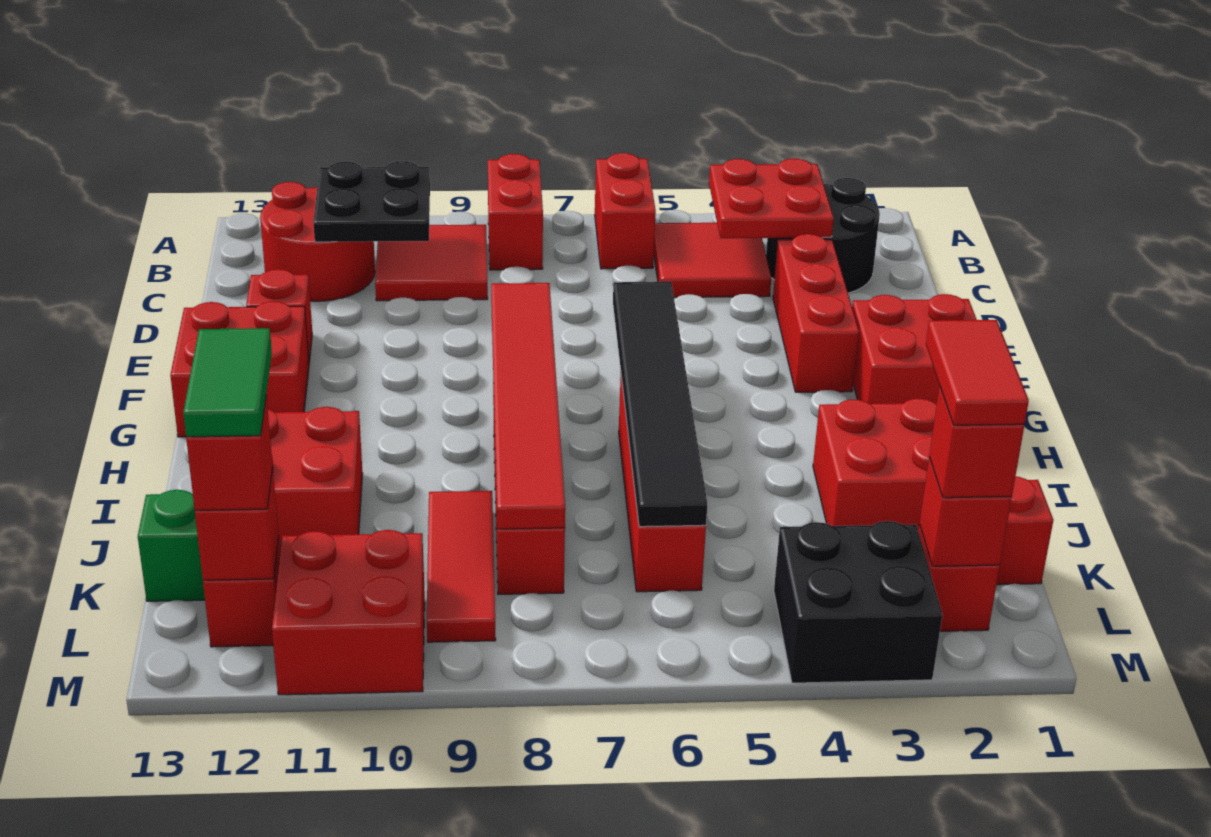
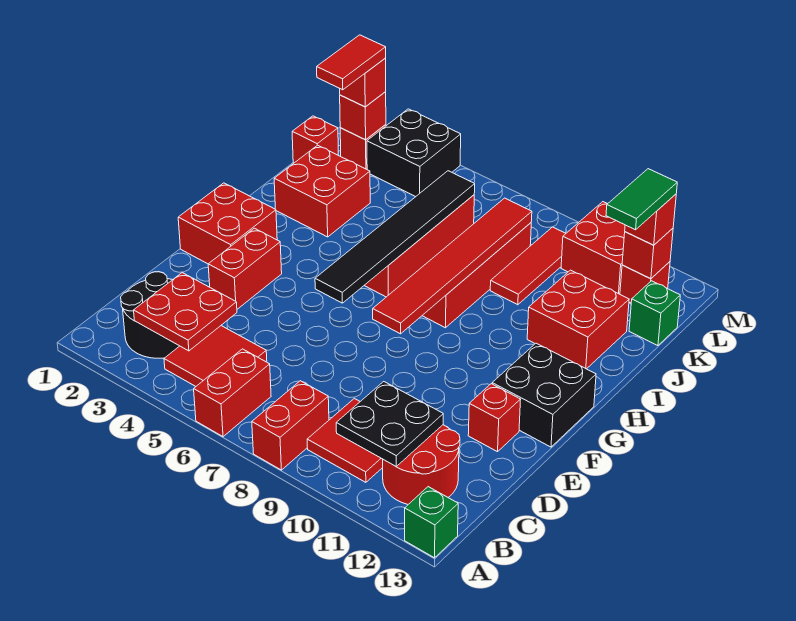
none -> green 1x1 brick [405,487,458,558]
red 1x3 brick [773,234,859,392] -> red 1x2 brick [208,228,282,309]
red 2x2 brick [170,301,309,437] -> black 2x2 brick [492,343,596,447]

